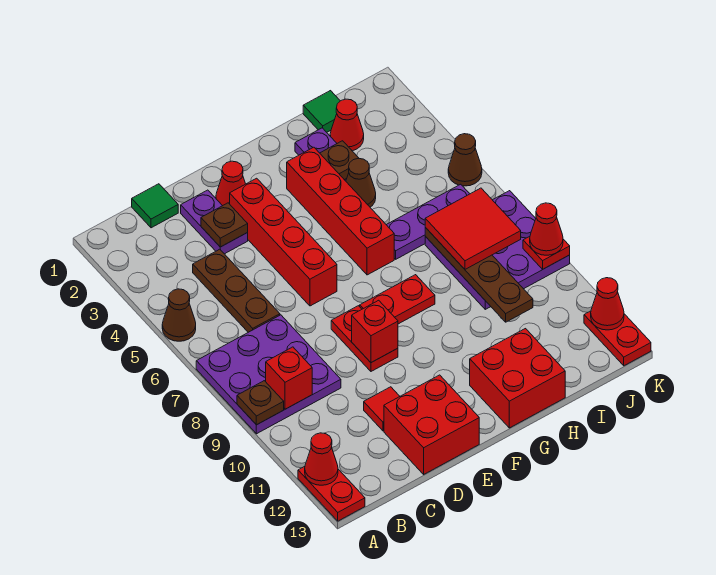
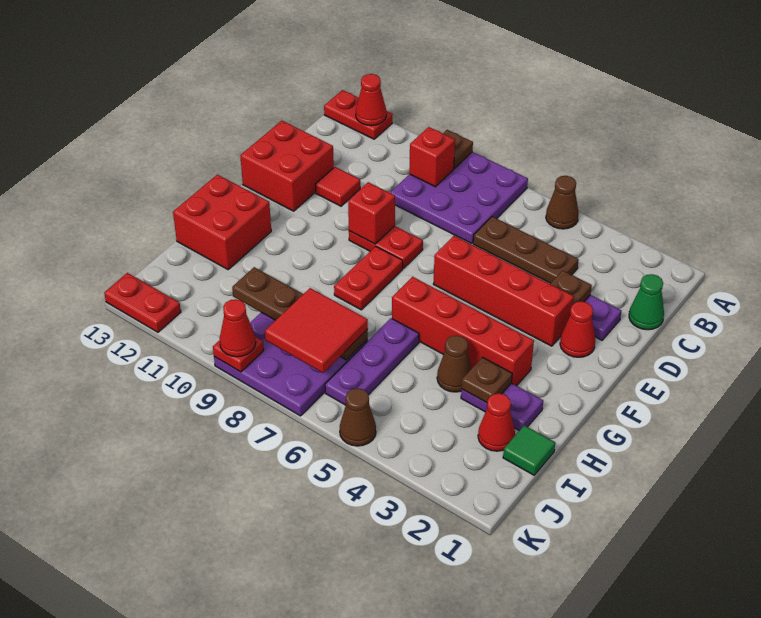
green 1x1 tile [132,184,178,228] -> green 1x1 cone [629,274,664,330]
red 1x1 cone [591,278,624,330] -> none

